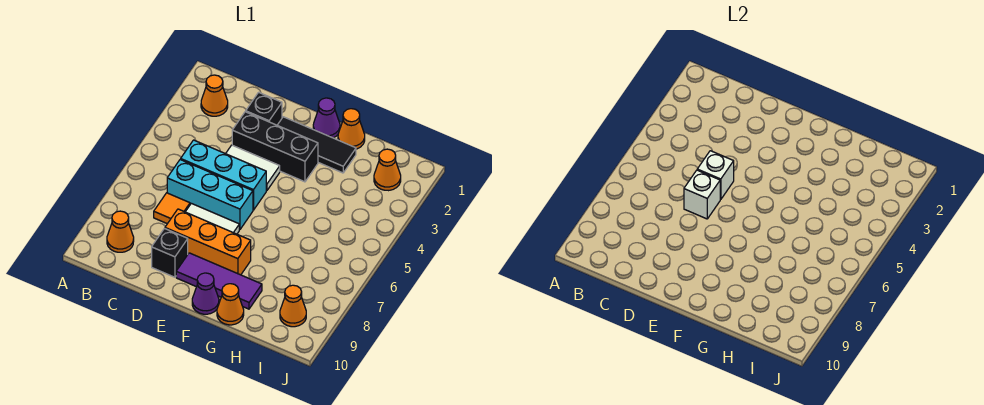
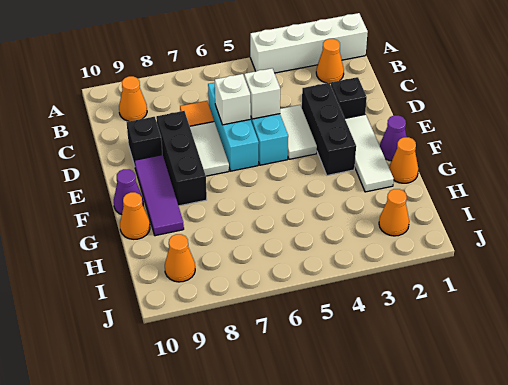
none -> white 1x4 brick [250,13,368,73]
orange 1x3 brick [165,209,251,275] -> black 1x3 brick [156,111,207,206]
black 1x3 tile [277,117,356,173] -> white 1x3 tile [345,114,394,192]

